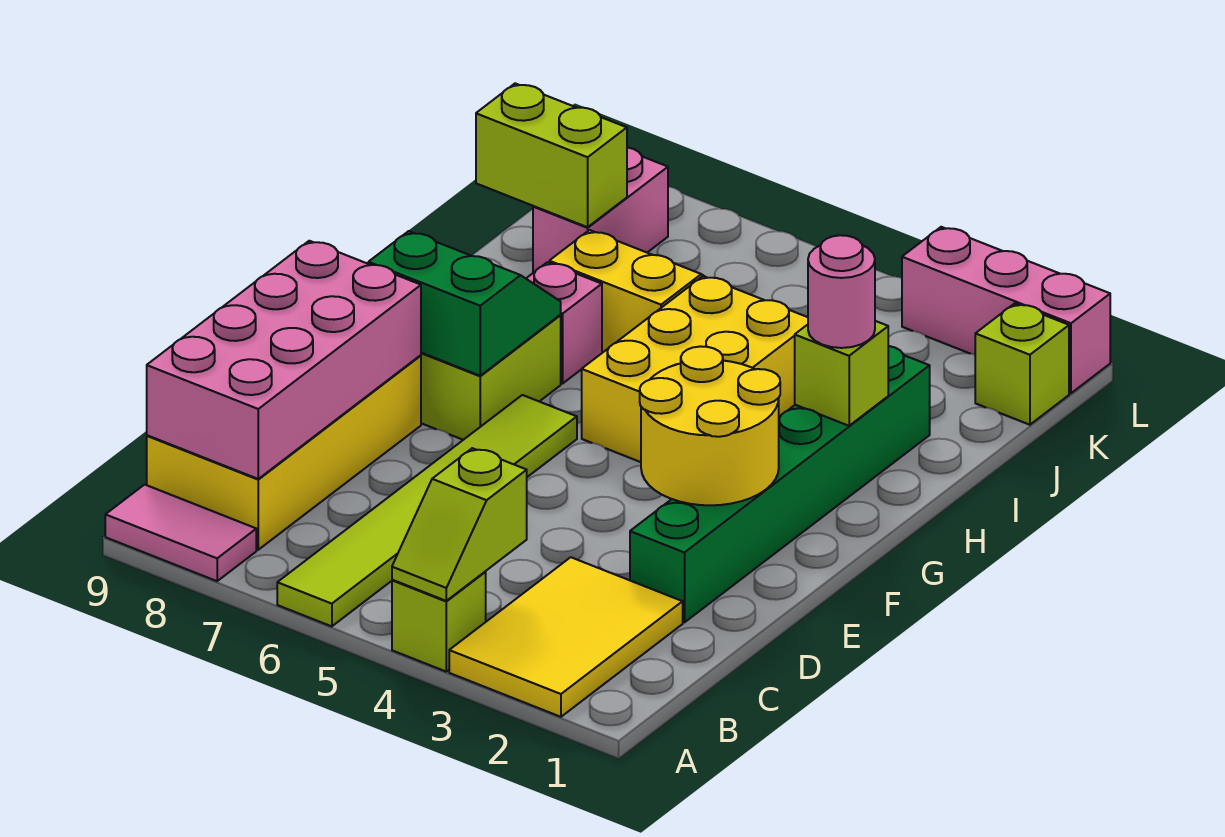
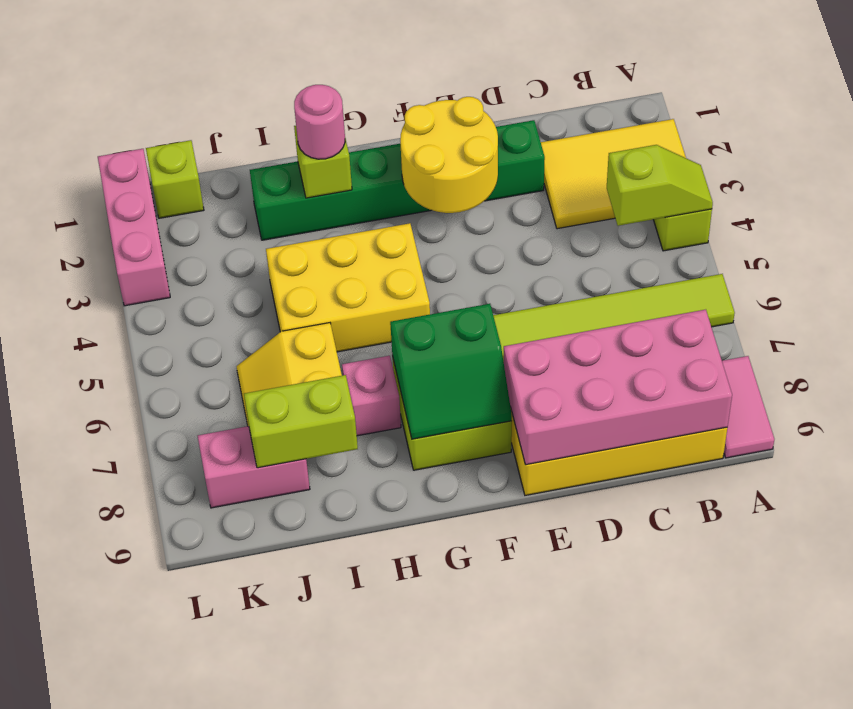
green 2x2 slope [369,231,561,376] -> green 2x2 slope turned to [390,304,512,439]
lime 1x2 brick [476,83,627,227] -> lime 1x2 brick turned to [244,375,358,468]

